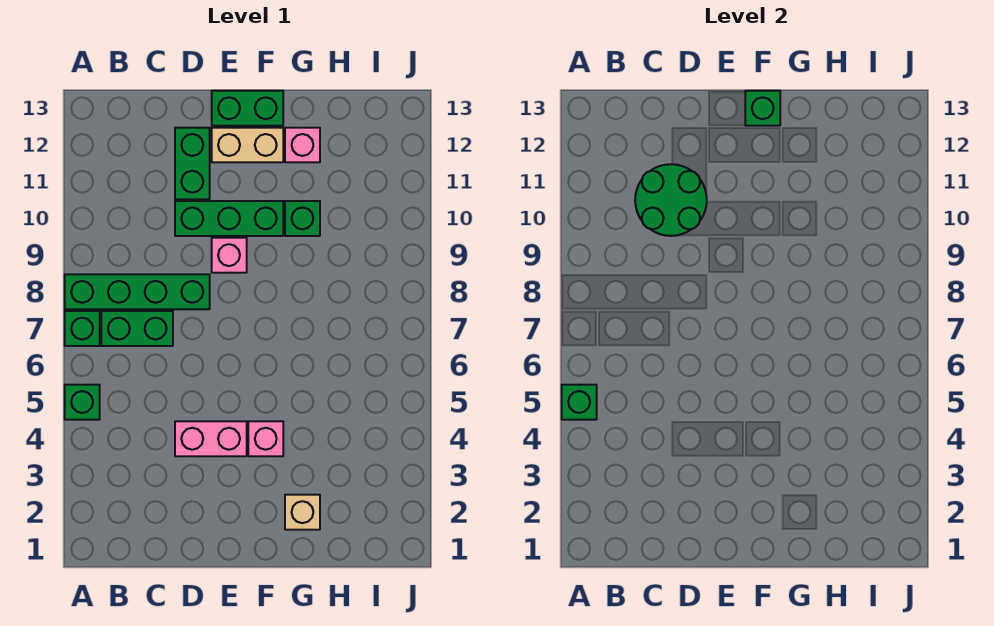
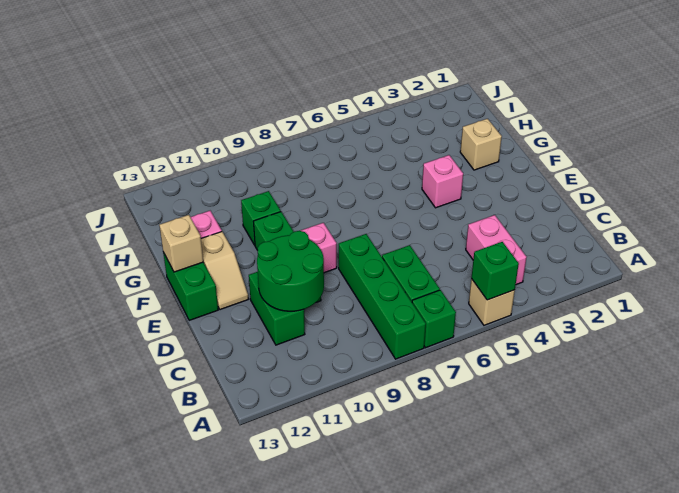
green 1x1 brick [65,385,100,420] -> tan 1x1 brick [469,279,515,325]
pink 1x2 brick [175,421,247,456] -> pink 1x2 brick moved to [466,215,527,285]
green 1x2 brick [175,128,210,199] -> green 1x2 brick turned to [249,272,305,345]
tan 1x2 brick [212,128,283,162] -> tan 1x2 slope [201,232,248,310]
green 1x1 brick [745,91,780,126] -> tan 1x1 brick [159,215,203,272]

